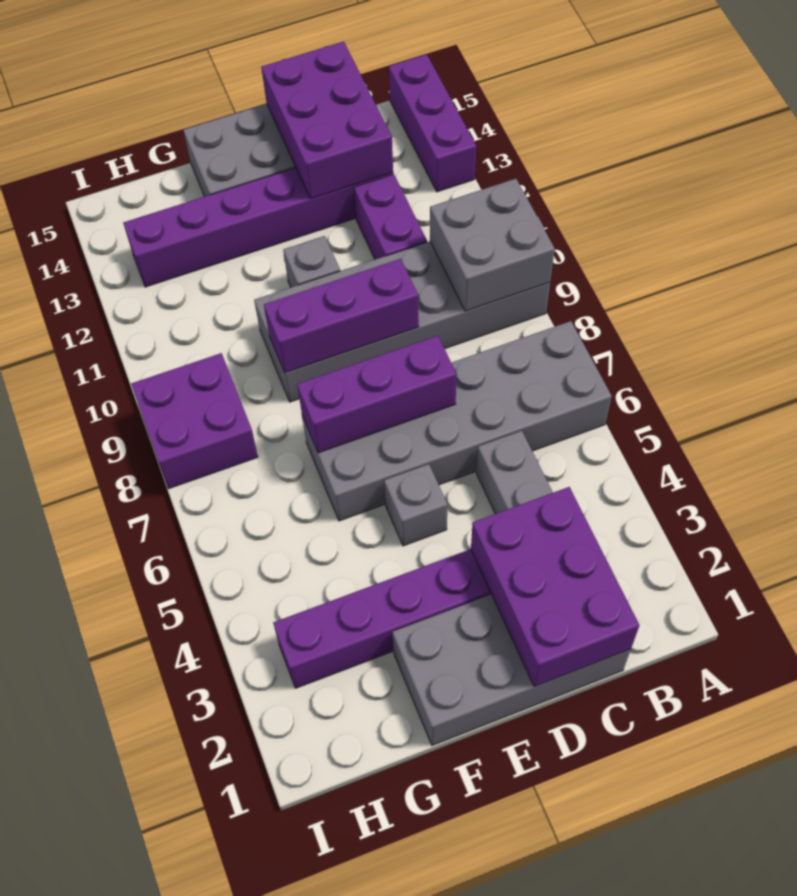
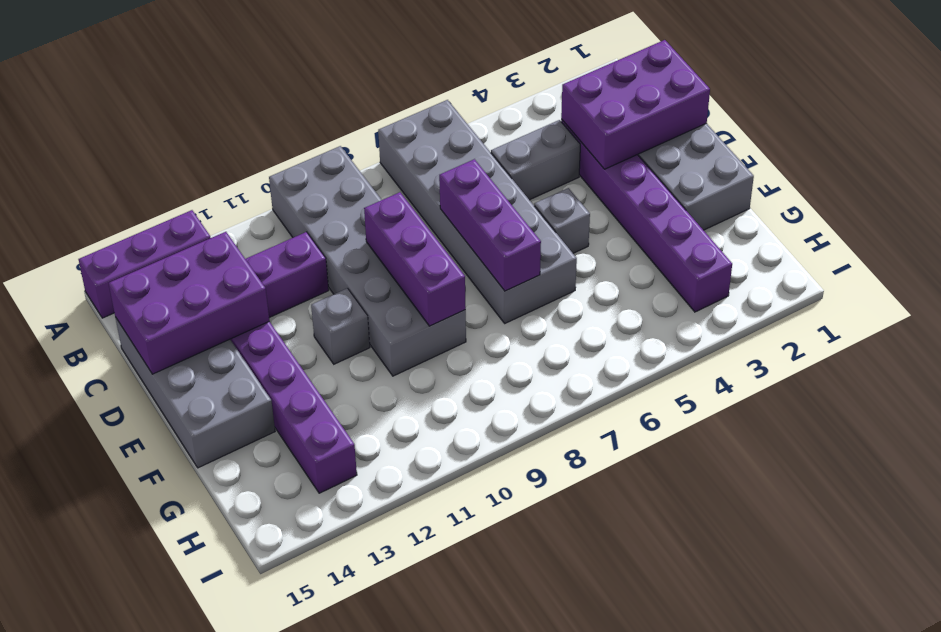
grey 2x2 brick [430,179,555,311] -> none
purple 2x2 brick [131,353,258,489] -> none

